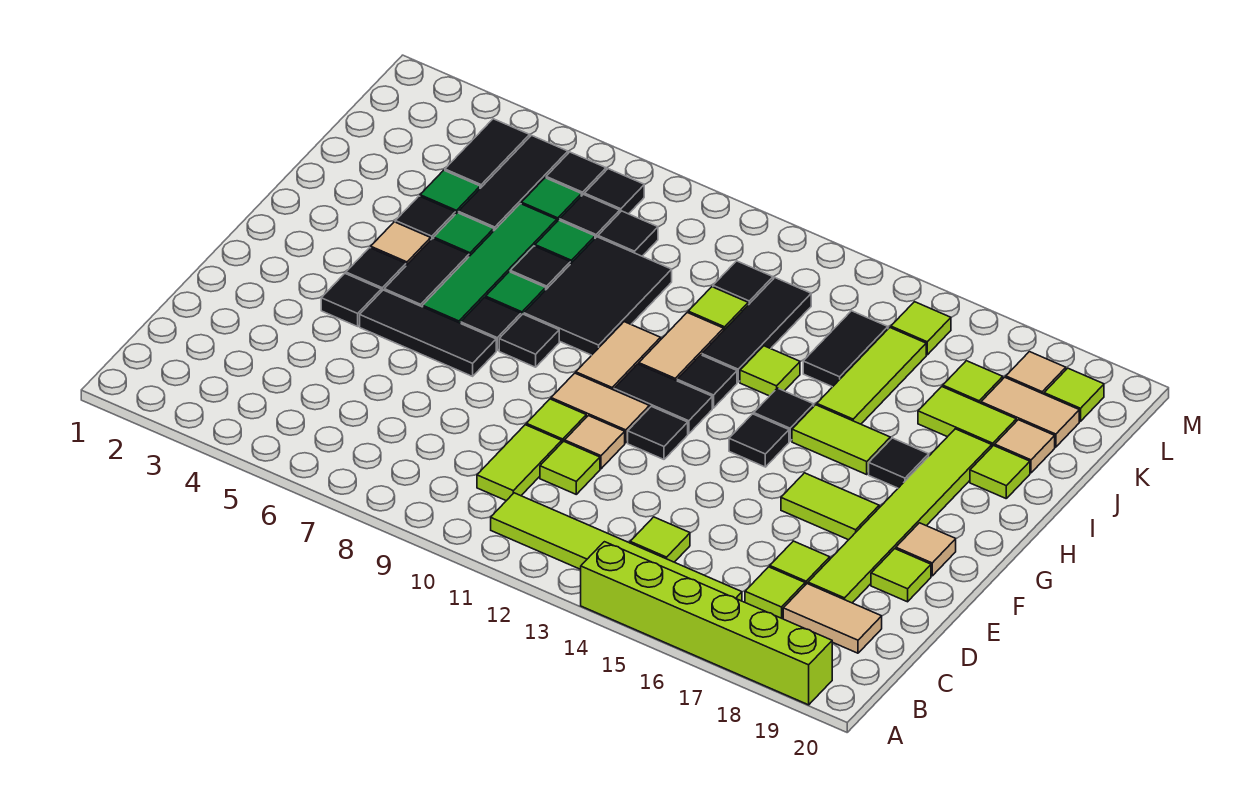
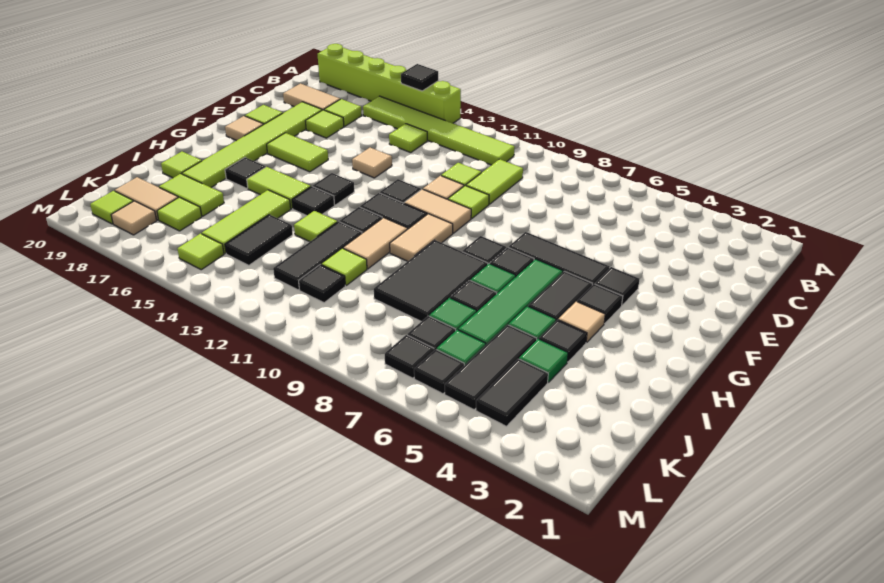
tan 1x1 tile [995,420,1055,473] -> tan 1x1 tile moved to [352,148,392,178]
black 1x1 tile [598,211,658,256] -> black 1x1 tile moved to [401,64,438,91]

